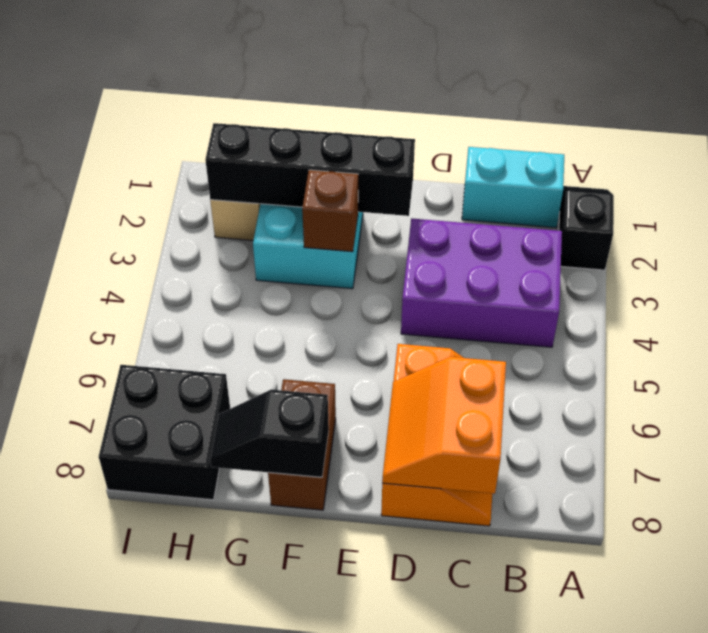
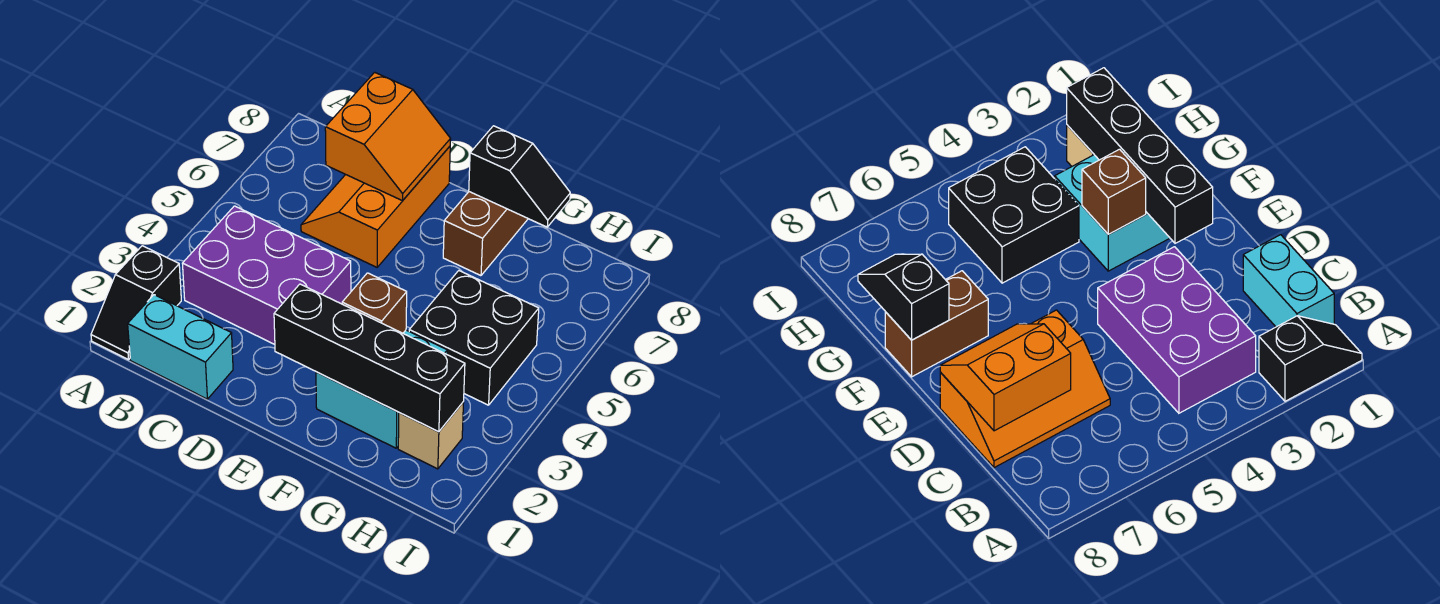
black 2x2 brick [99,365,230,500] -> black 2x2 brick moved to [409,271,539,405]

